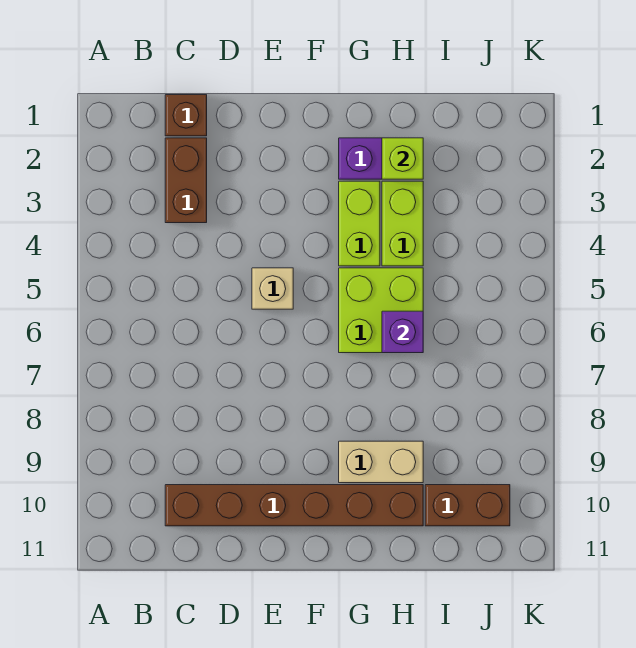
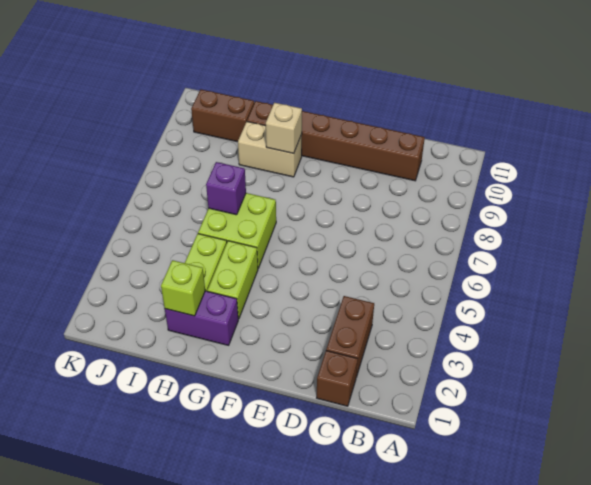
tan 1x1 brick [252,268,293,309] -> tan 1x1 brick moved to [266,103,302,154]

